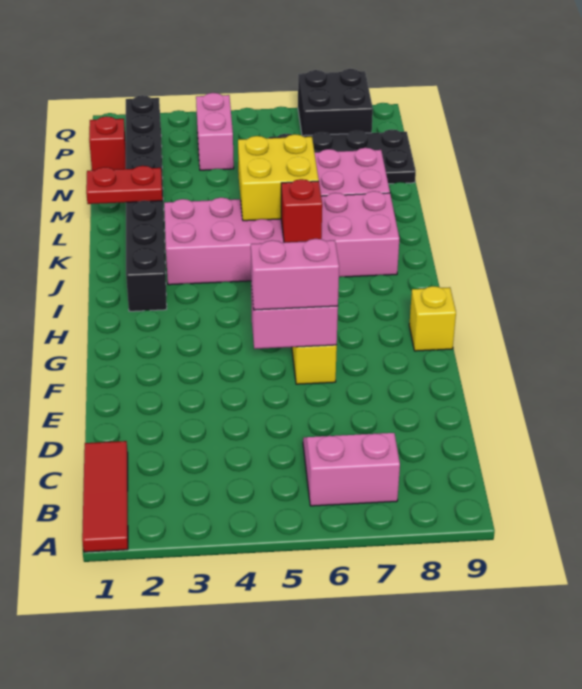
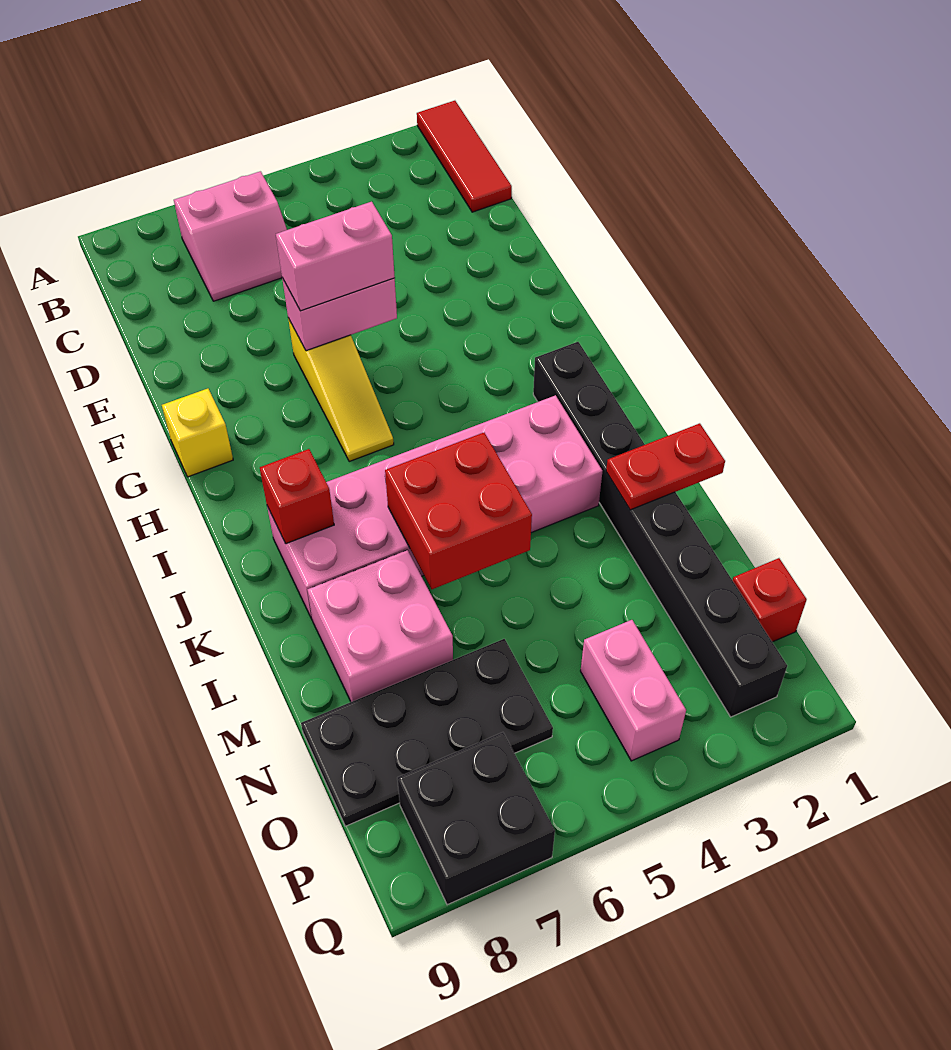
red 1x1 brick [281,179,322,242] -> red 1x1 brick moved to [260,449,334,544]
yellow 2x2 brick [238,134,319,221] -> red 2x2 brick [385,433,532,589]

